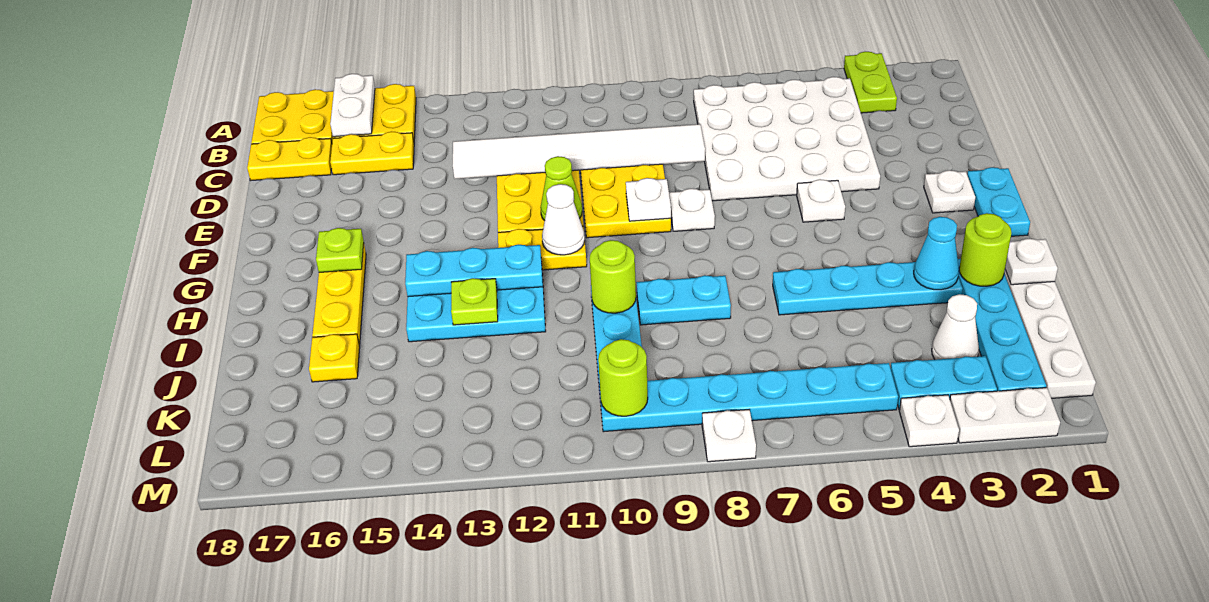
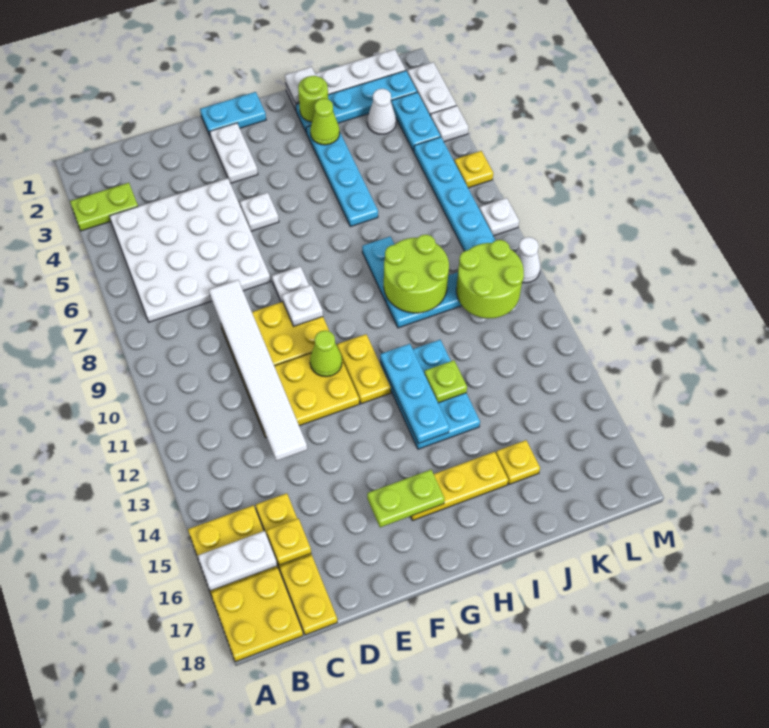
none -> yellow 1x1 plate [266,518,311,565]
white 1x1 plate [924,170,975,213] -> white 1x2 plate [210,123,258,183]
white 1x1 cone [542,184,585,255] -> white 1x1 cone moved to [516,237,540,283]
lime 1x1 plate [316,228,364,272] -> lime 1x2 plate [367,470,445,527]
cyan 1x1 cone [914,217,959,290] -> lime 1x1 cone [310,99,340,145]
lime 1x1 round brick [590,240,636,313] -> lime 2x2 round brick [384,235,449,313]
lime 1x1 round brick [598,339,648,416] -> lime 2x2 round brick [456,240,524,318]
none -> yellow 1x1 plate [454,151,493,188]

